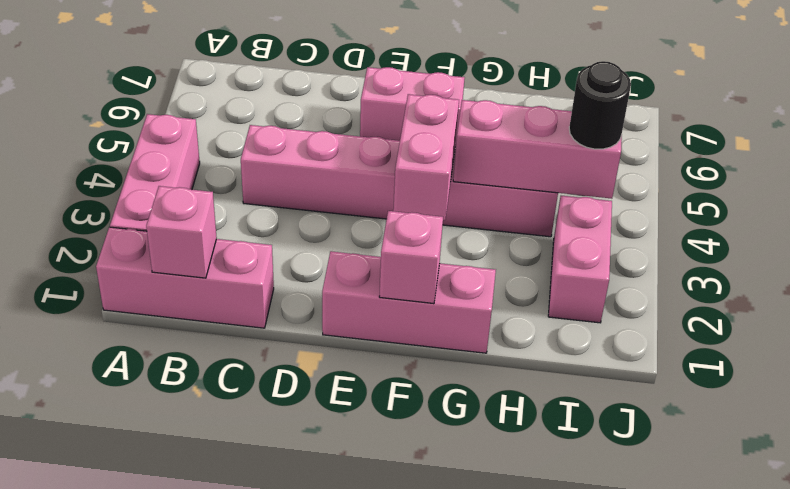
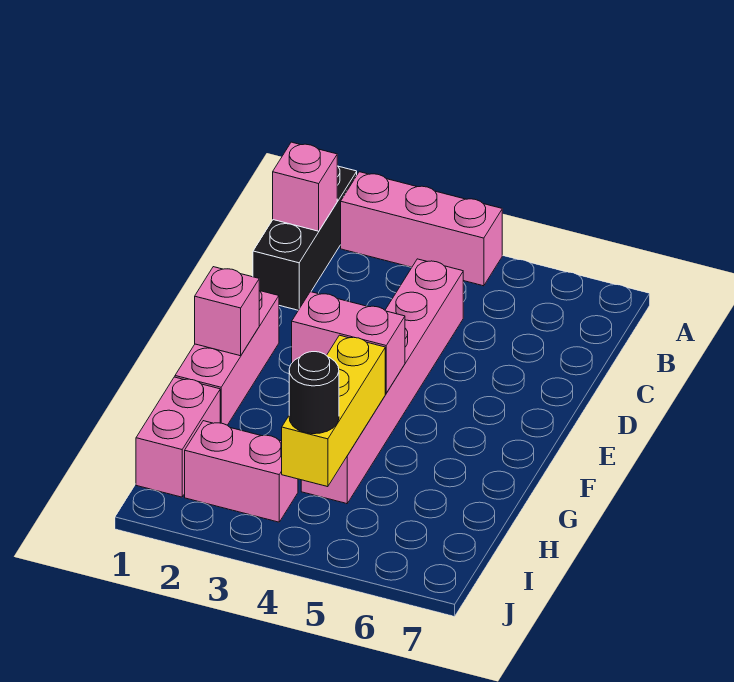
pink 1x3 brick [96,227,274,328] -> black 1x3 brick [253,166,357,310]
pink 1x2 brick [360,67,465,147] -> pink 1x2 brick moved to [136,377,220,497]
pink 1x3 brick [453,100,622,199] -> yellow 1x3 brick [282,335,385,487]

